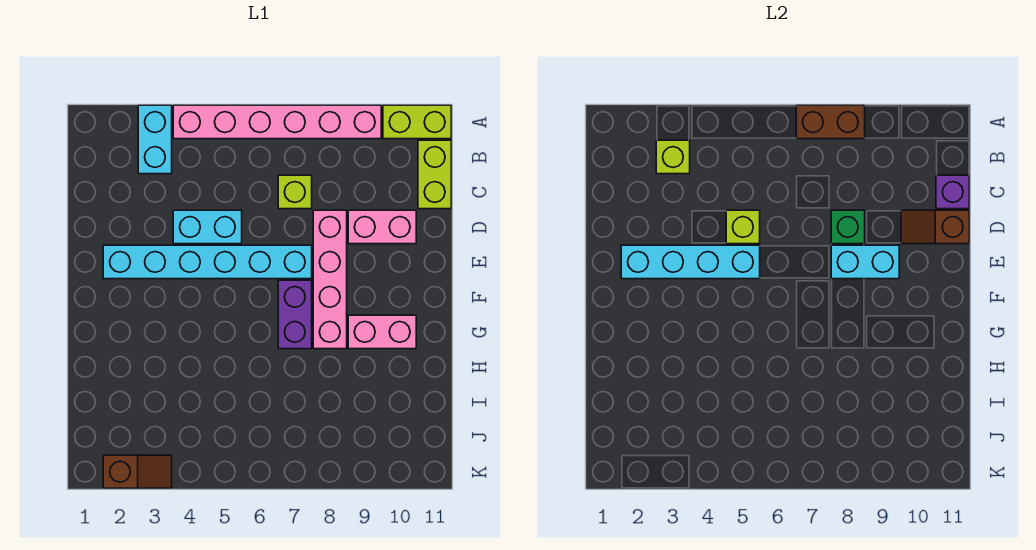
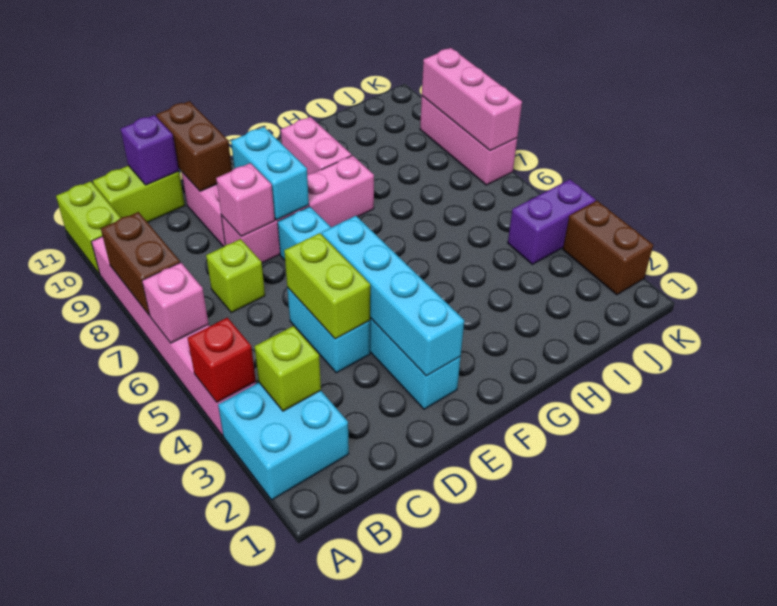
cyan 1x2 brick [138,105,172,174] -> cyan 2x2 brick [218,383,349,500]
none -> red 1x1 brick [188,318,256,402]
none -> pink 1x1 brick [142,262,209,343]
lime 1x1 brick [726,210,760,244] -> lime 1x2 brick [284,233,370,339]
green 1x1 brick [831,210,865,244] -> pink 1x1 brick [216,163,275,236]
brown 1x2 slope [901,210,969,244] -> brown 1x2 brick [156,101,232,191]
purple 1x2 brick [278,280,312,349] -> purple 1x2 brick moved to [508,179,596,264]
brown 1x2 slope [103,455,172,488] -> brown 1x2 brick [563,201,653,295]
none -> pink 1x3 brick [420,96,517,185]
none -> pink 1x3 brick [422,48,522,151]

